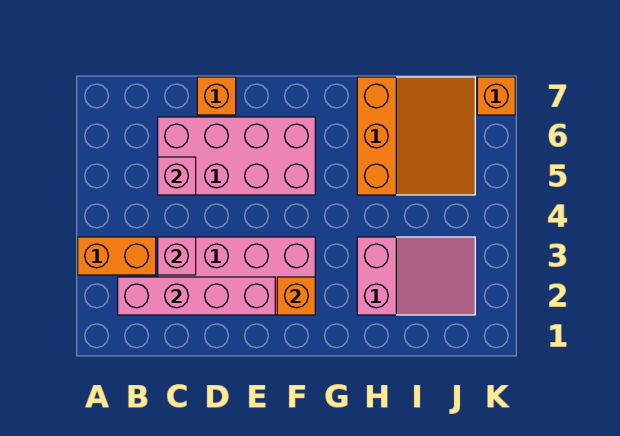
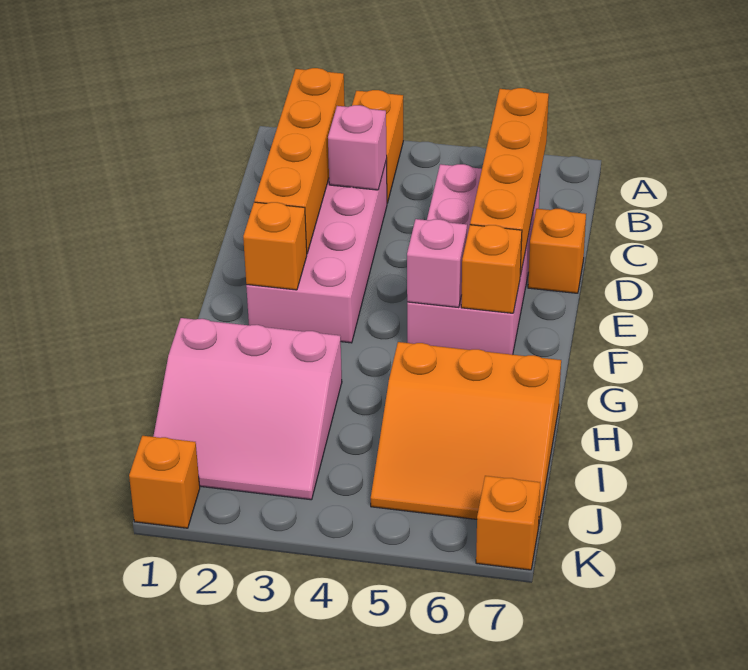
pink 1x4 brick [118,277,275,315] -> orange 1x4 brick [254,68,345,253]
none -> orange 1x4 brick [470,88,549,275]
pink 1x1 brick [158,157,196,195] -> pink 1x1 brick moved to [407,219,467,307]
none -> orange 1x1 brick [461,225,522,313]
pink 2x3 slope [357,237,475,315] -> pink 3x3 slope [153,318,342,500]
none -> orange 1x1 brick [129,436,200,528]

